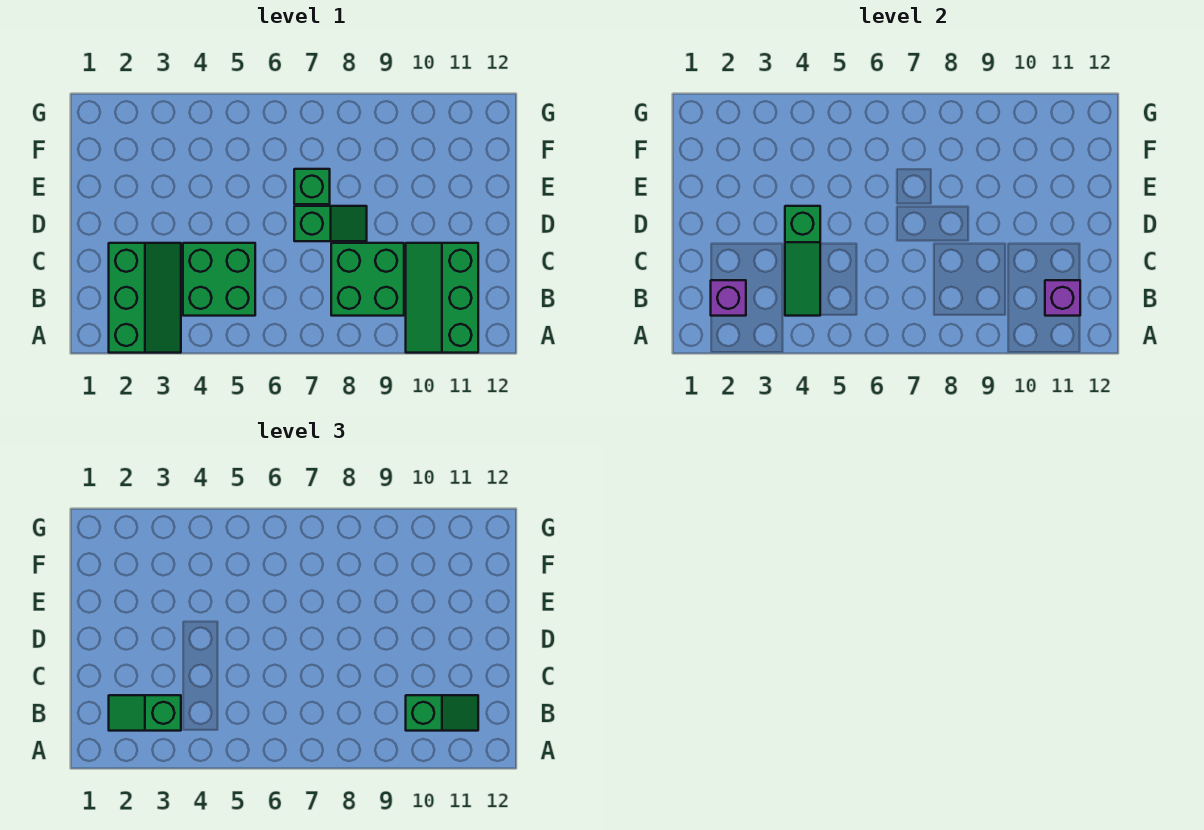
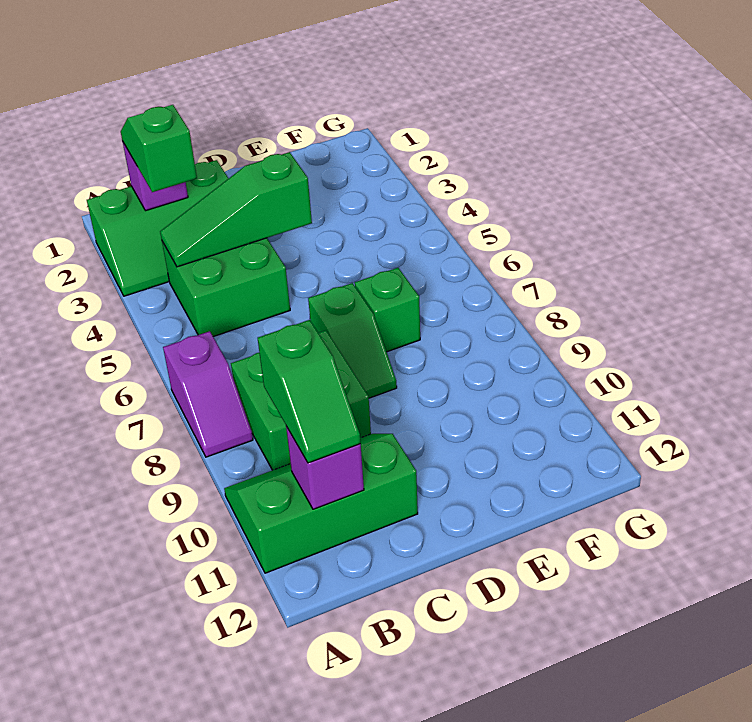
none -> purple 1x2 slope [163,331,253,457]

